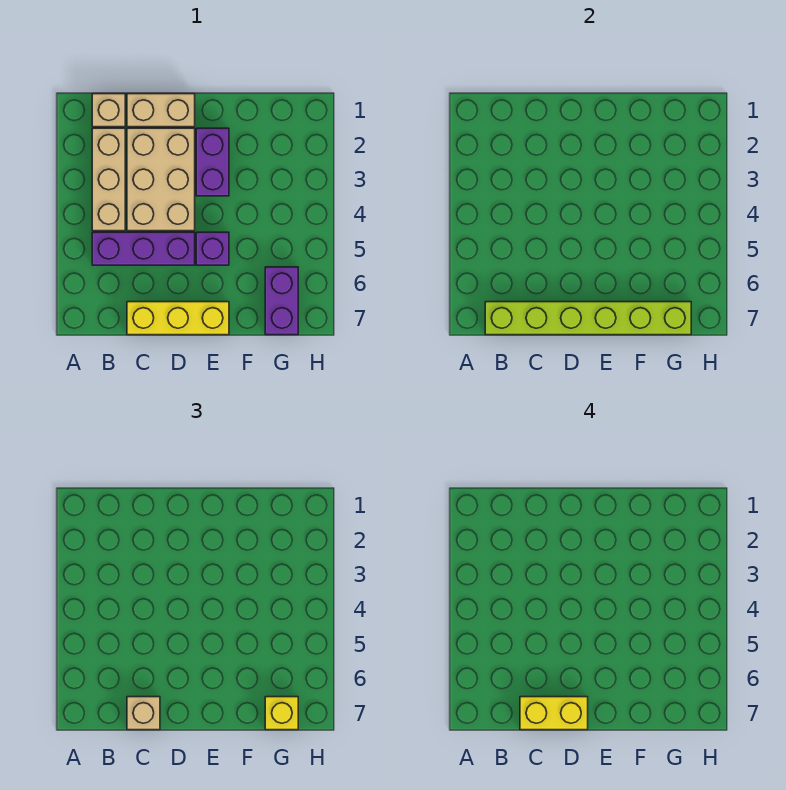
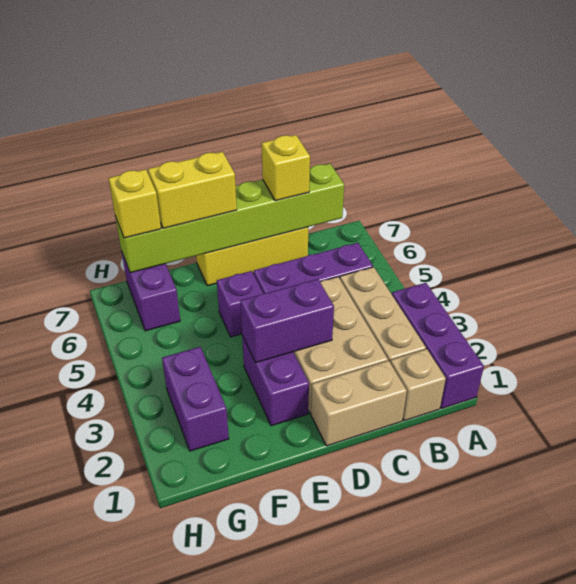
none -> purple 1x3 brick [392,283,484,408]
tan 1x1 brick [127,697,160,730] -> yellow 1x1 brick [262,135,310,201]
yellow 1x2 brick [520,697,588,730] -> yellow 1x2 brick moved to [148,152,237,228]
none -> purple 1x2 brick [240,279,334,363]
none -> purple 1x2 brick [162,347,229,451]

